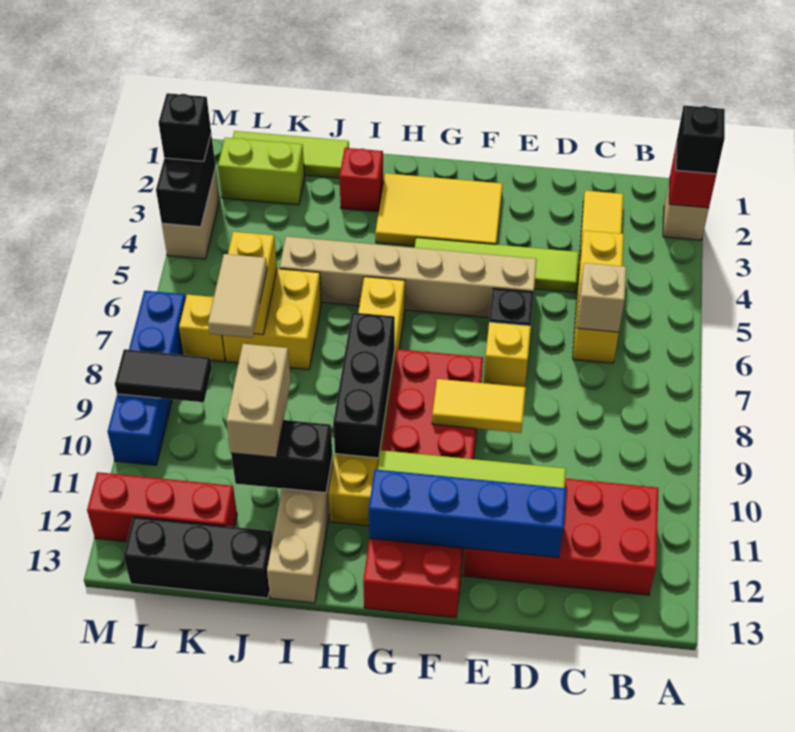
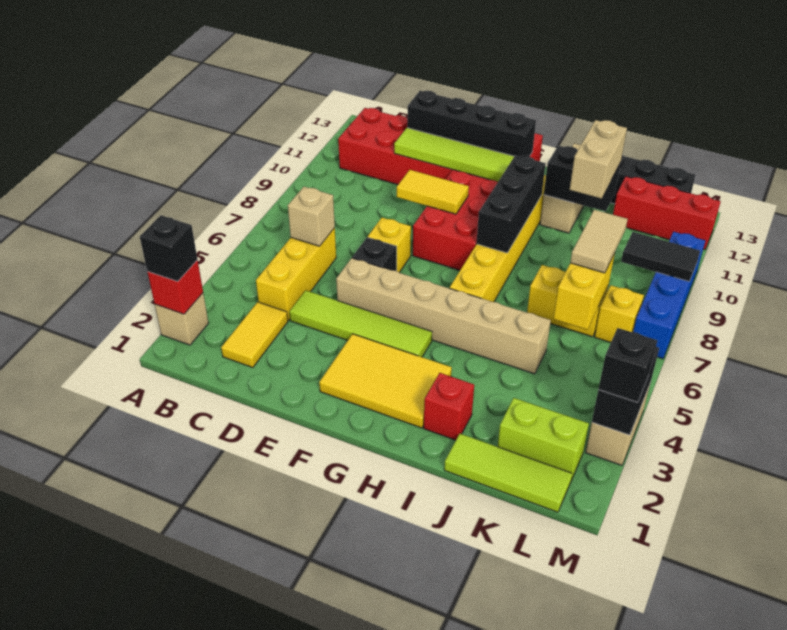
blue 1x4 brick [369,469,566,558] -> black 1x4 brick [407,91,536,157]
yellow 2x2 brick [223,269,321,370] -> yellow 1x2 brick [527,265,608,337]

